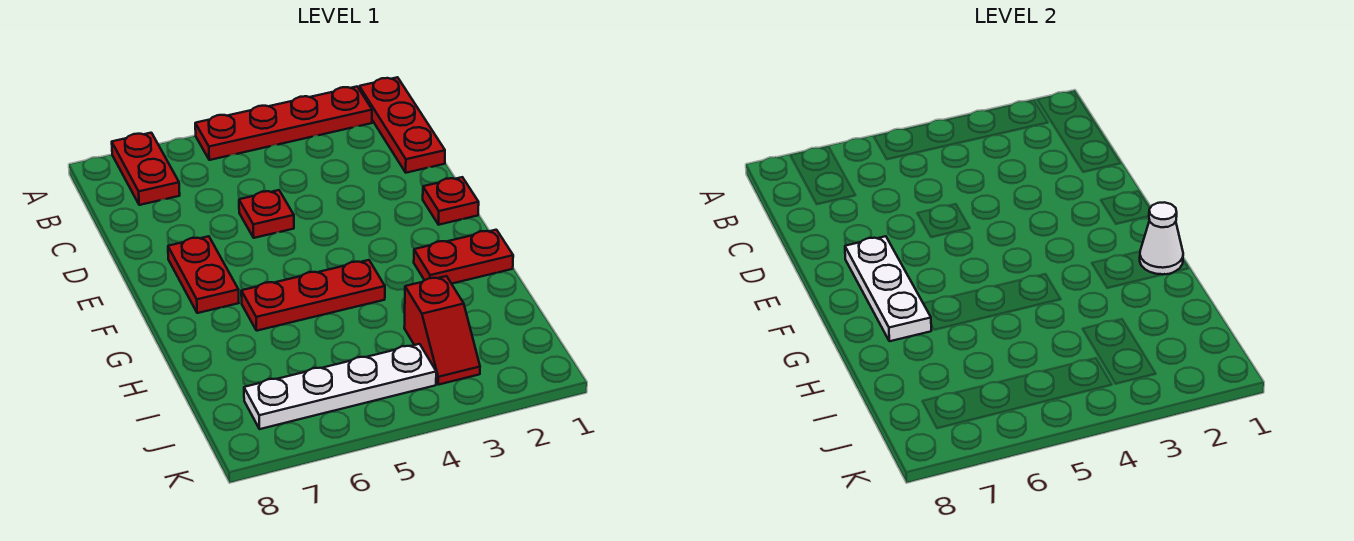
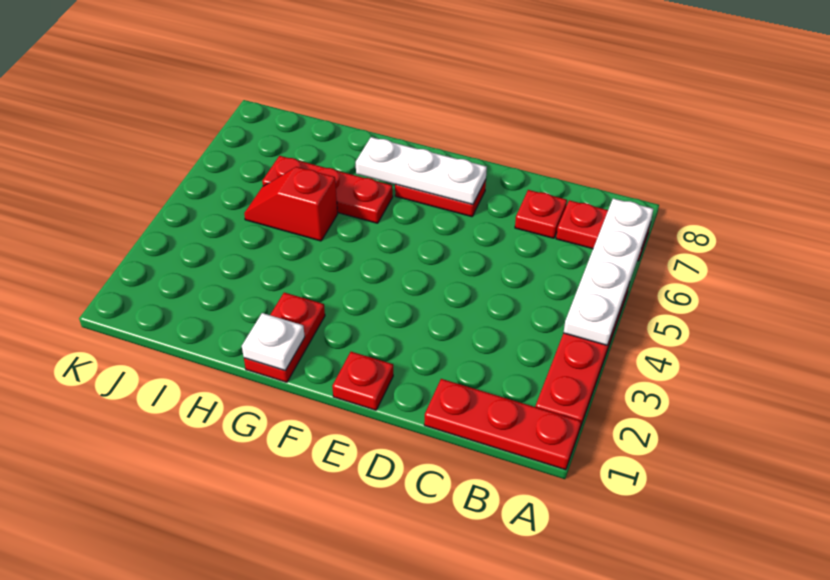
red 1x1 plate [239,190,294,238] -> red 1x1 plate moved to [515,190,567,238]
white 1x1 cone [1140,202,1183,274] -> white 1x1 plate [242,313,305,370]
red 1x3 plate [241,260,385,331] -> red 1x3 plate turned to [262,156,393,223]
red 1x2 slope [404,276,480,385] -> red 1x2 slope moved to [244,167,338,241]
white 1x4 plate [244,344,436,429] -> white 1x4 plate moved to [564,199,653,345]

